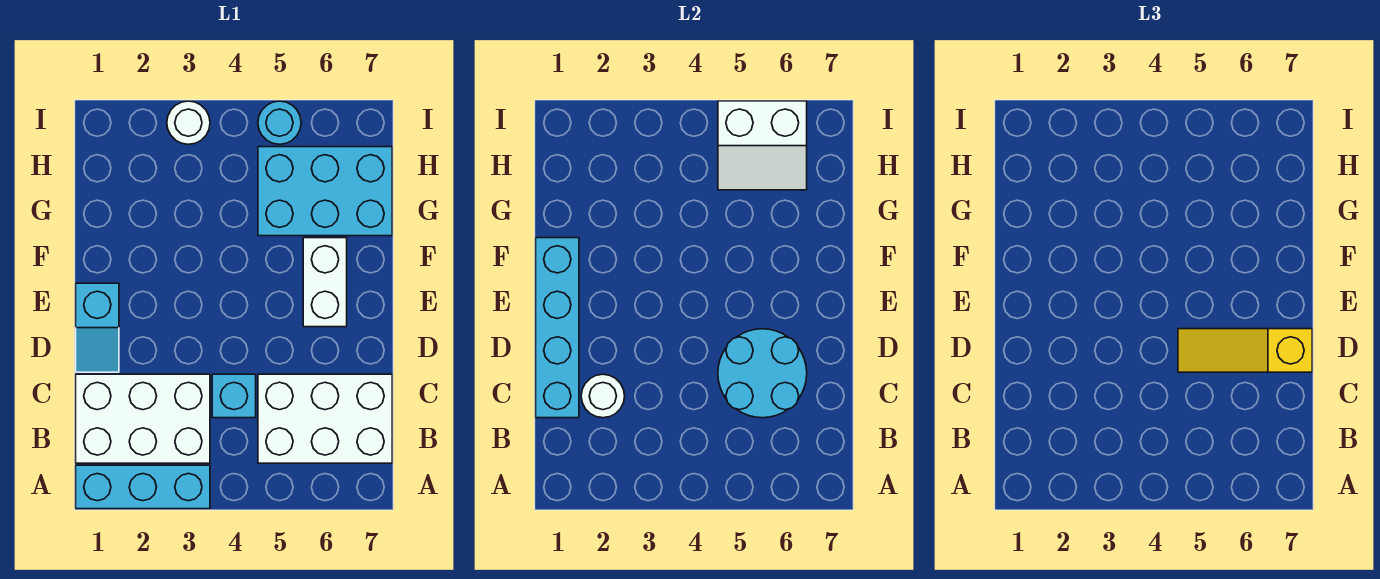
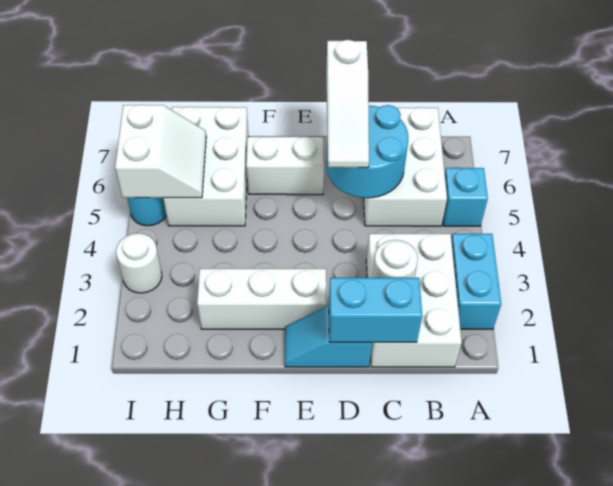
cyan 1x3 brick [76,465,210,509] -> cyan 1x2 brick [451,234,501,329]
cyan 1x4 brick [536,238,579,418] -> cyan 1x2 brick [329,278,422,342]
cyan 1x1 brick [212,374,256,418] -> cyan 1x1 brick moved to [443,168,488,226]
cyan 1x2 slope [76,283,119,372] -> cyan 1x2 slope turned to [285,306,372,367]
yellow 1x3 slope [1178,329,1312,372] -> white 1x3 slope [326,40,369,168]
none -> white 1x3 brick [197,269,327,329]
cyan 2x3 brick [258,147,392,236] -> white 2x3 brick [163,107,249,226]

